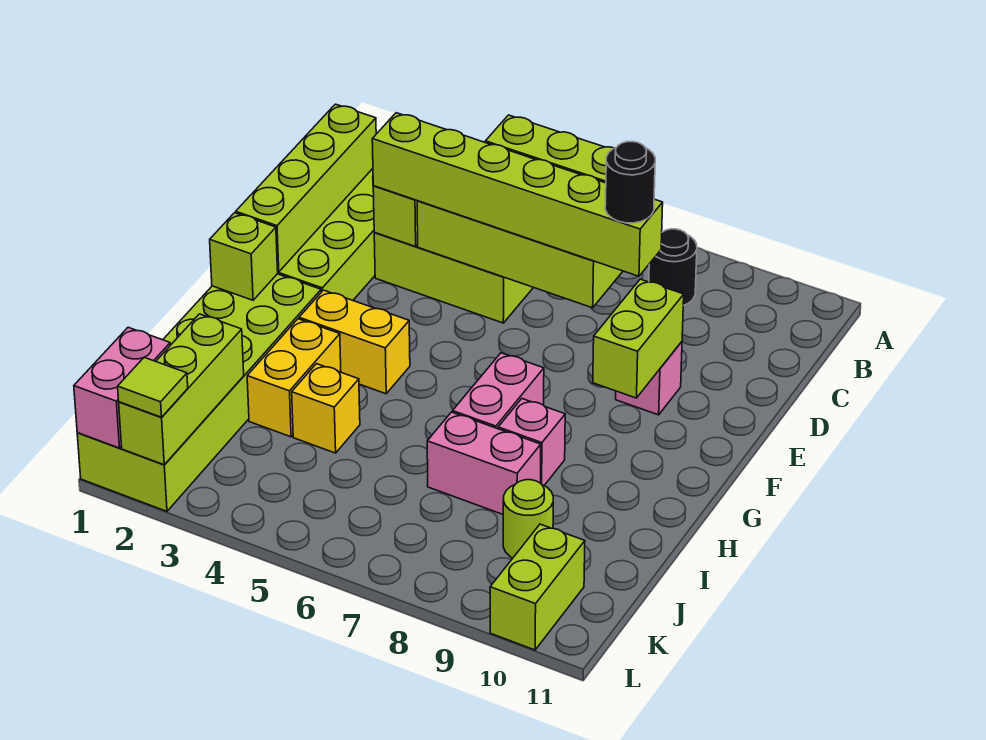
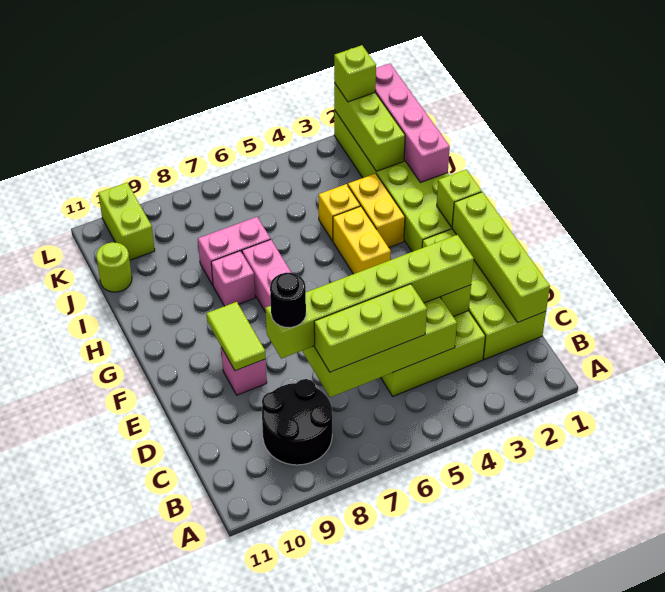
black 1x1 round brick [649,229,697,306] -> black 2x2 round brick [262,379,332,465]
lime 1x2 brick [593,279,684,398] -> lime 1x2 tile [206,302,266,371]
yellow 1x2 brick [299,290,410,394] -> yellow 1x2 brick turned to [333,206,391,274]
lime 1x1 round brick [503,480,553,558] -> lime 1x1 round brick moved to [96,242,132,292]
pink 1x2 brick [74,327,170,448] -> pink 1x4 brick [375,63,450,183]
lime 1x1 tile [118,357,188,417] -> lime 1x1 brick [334,45,376,102]

